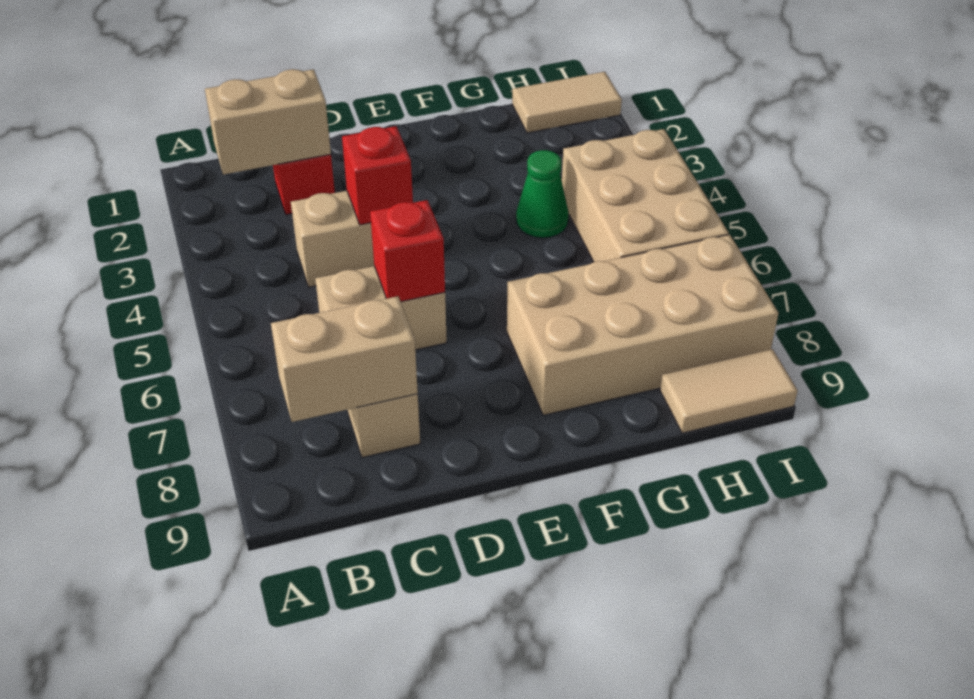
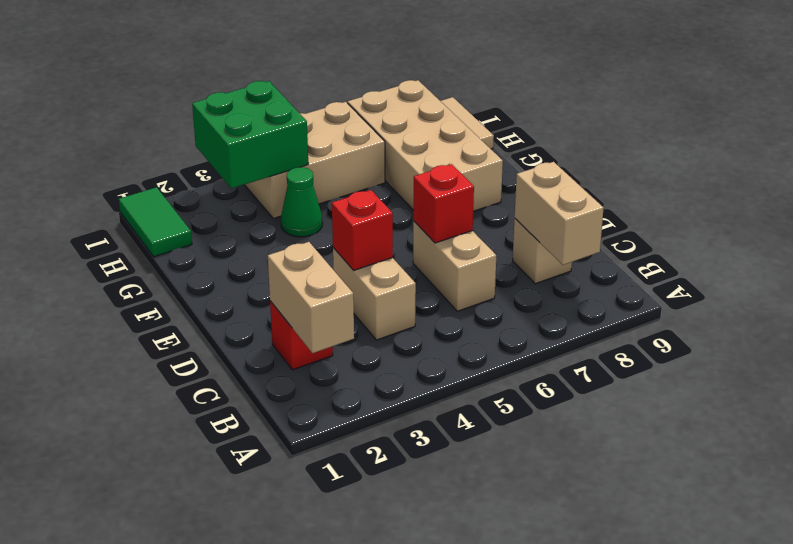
tan 1x2 tile [512,72,622,133] -> green 1x2 tile [119,187,192,257]
none -> green 2x2 brick [192,81,308,188]

